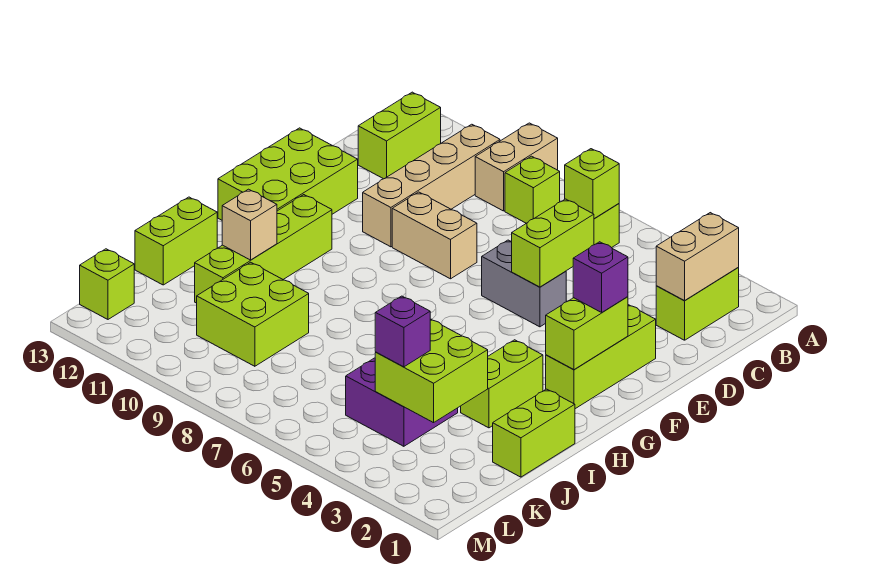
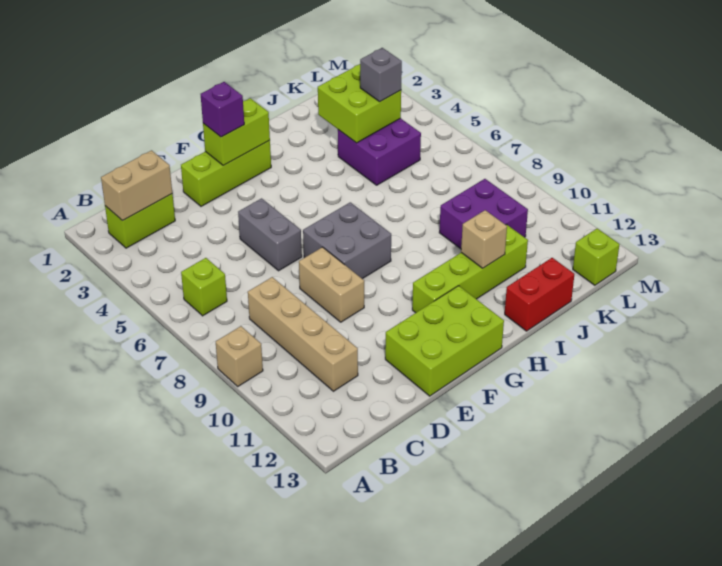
tan 1x2 brick [475,123,558,211] -> tan 1x1 brick [216,326,263,386]
lime 1x1 brick [565,149,619,219] -> none
lime 1x1 brick [505,156,560,223] -> none
tan 1x4 brick [363,124,500,247] -> tan 1x4 brick turned to [248,277,358,391]
lime 1x2 brick [358,92,441,179] -> none
lime 1x2 brick [512,199,594,287] -> none
none -> grey 2x2 brick [303,202,391,279]
lime 1x2 brick [461,340,543,428] -> none
lime 1x2 brick [493,389,575,477] -> none
lime 1x2 brick [135,197,217,285] -> red 1x2 brick [505,258,574,331]
lime 2x2 brick [197,262,309,366] -> purple 2x2 brick [439,179,528,249]
purple 1x1 brick [375,296,430,367] -> grey 1x1 brick [360,48,402,102]

